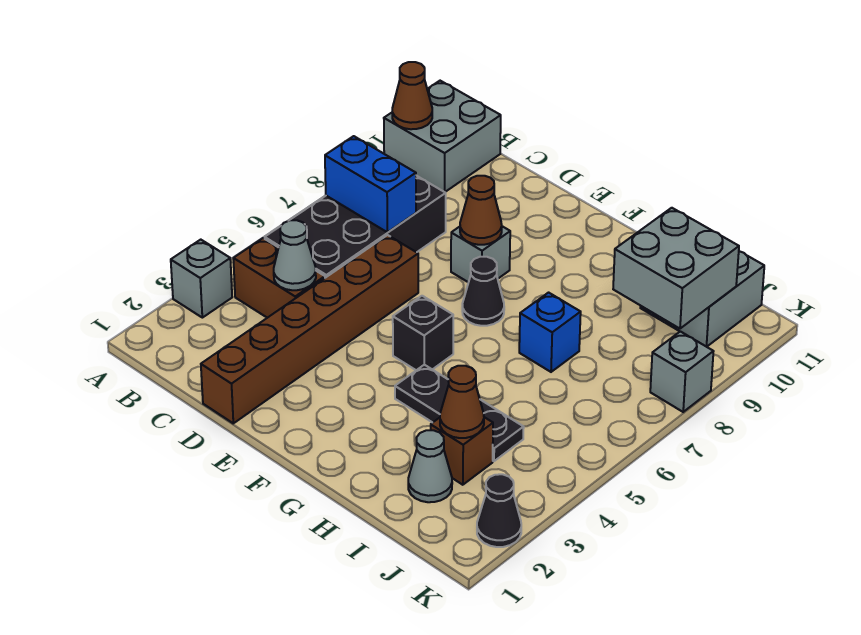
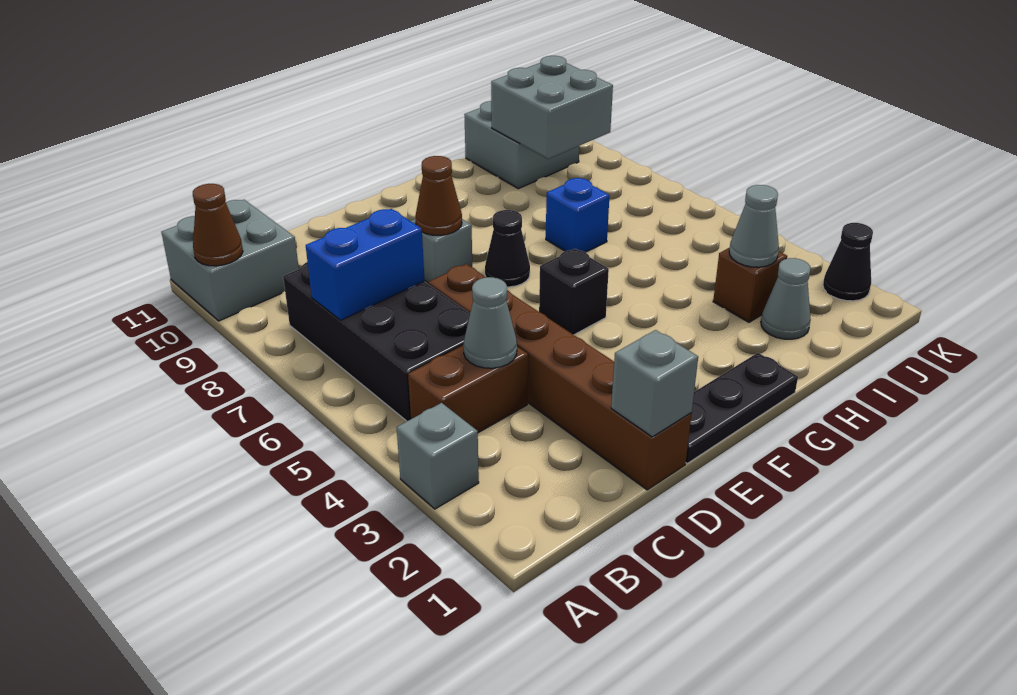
black 1x3 plate [395,365,524,461] -> black 1x3 plate moved to [686,353,798,463]
brown 1x1 cone [440,366,484,438] -> grey 1x1 cone [729,185,779,267]
grey 1x1 brick [650,331,714,412] -> grey 1x1 brick moved to [611,330,698,437]

